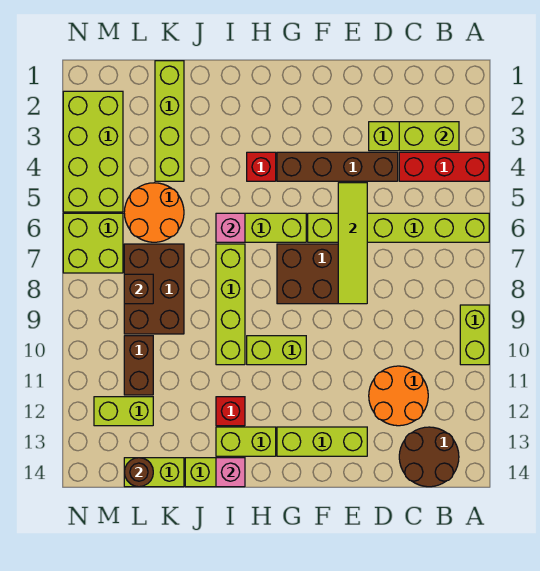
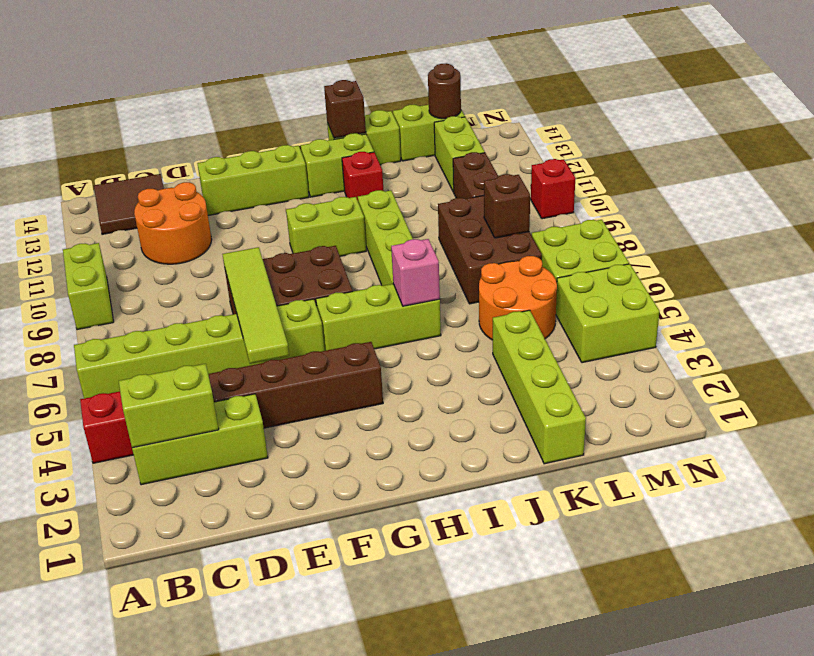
brown 2x2 round brick [399,427,459,487] -> brown 2x2 tile [94,174,164,234]
red 1x1 brick [247,152,276,181] -> red 1x1 brick moved to [531,159,575,219]
pink 1x1 brick [216,458,245,487] -> brown 1x1 brick [324,80,366,138]
lime 1x2 brick [94,397,153,426] -> lime 1x2 brick turned to [434,116,485,192]
lime 2x4 brick [63,91,123,212] -> lime 2x2 brick [556,264,660,363]

